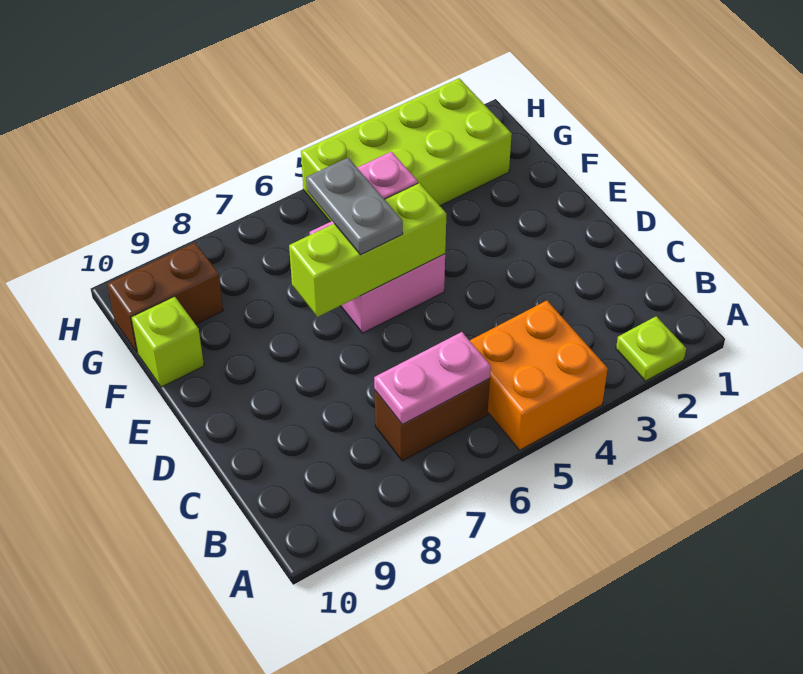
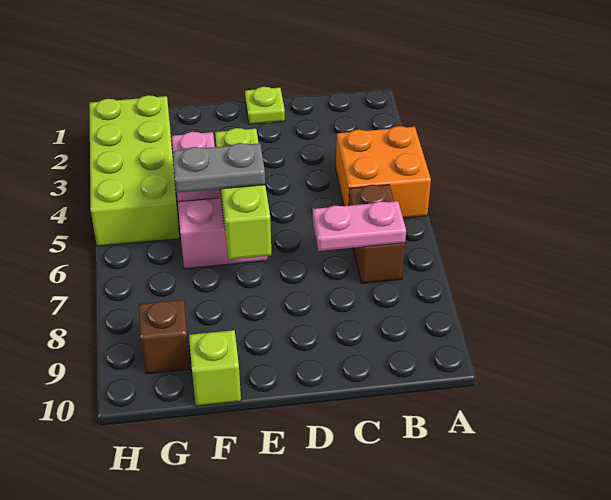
lime 1x1 plate [616,316,686,381] -> lime 1x1 plate moved to [245,87,285,124]
pink 1x2 plate [374,332,491,424] -> pink 1x2 plate turned to [313,201,406,251]
brown 1x2 brick [107,242,223,353] -> brown 1x1 brick [139,300,190,374]

